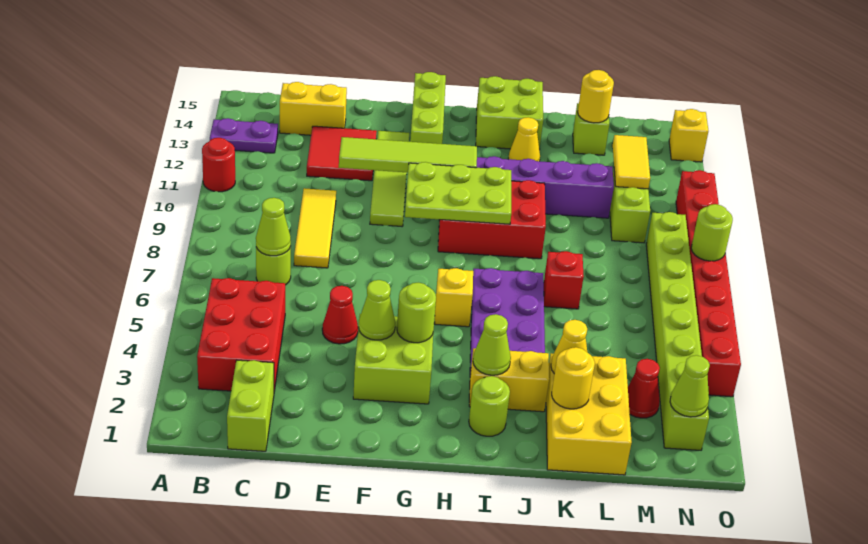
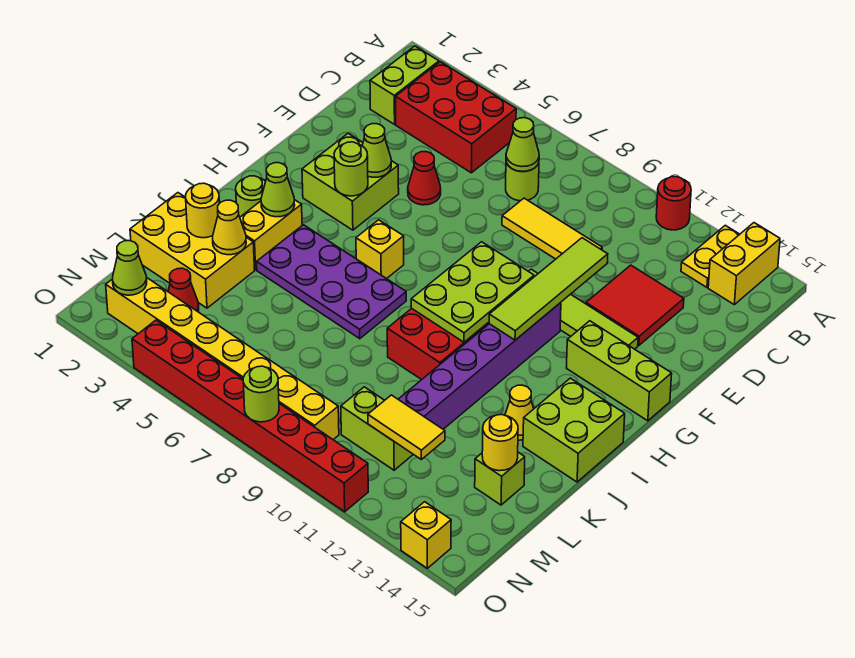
purple 1x2 plate [210,118,278,153] -> yellow 1x2 plate [681,225,740,287]
lime 1x2 brick [227,360,274,451] -> lime 1x2 brick turned to [370,46,439,124]
yellow 1x2 brick [280,82,347,135] -> yellow 1x2 brick moved to [708,223,780,305]
red 1x1 brick [544,251,584,309] -> none
lime 1x8 brick [646,212,709,450] -> yellow 1x8 brick [106,277,339,440]

